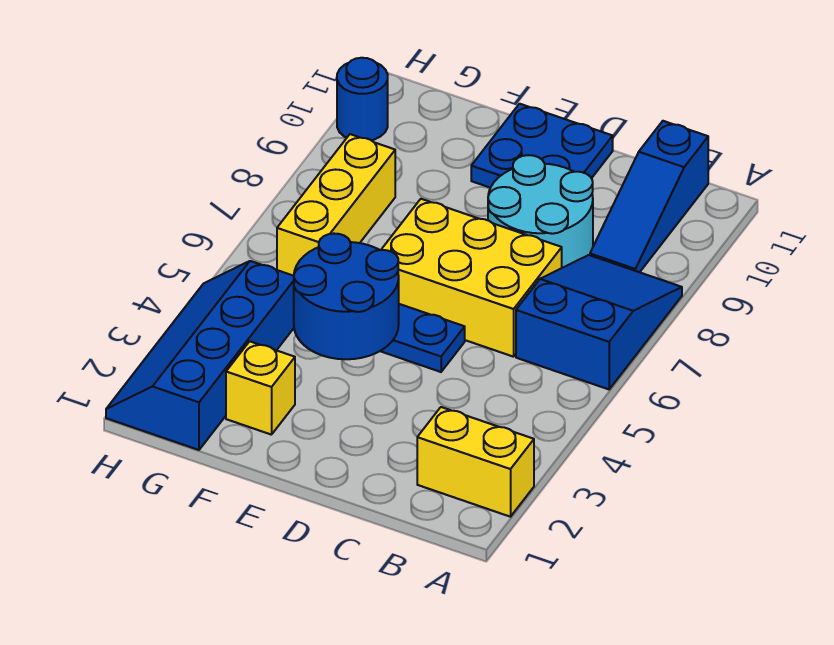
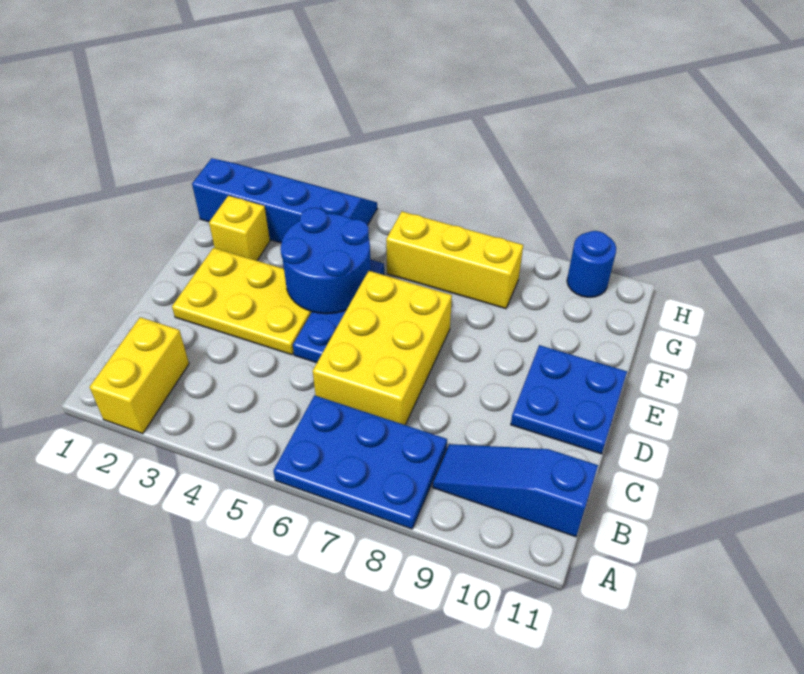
blue 2x3 slope [516,255,682,389] -> blue 2x3 plate [273,395,447,529]
cyan 2x2 round brick [488,155,593,268] -> none
none -> yellow 2x3 plate [172,248,312,355]

